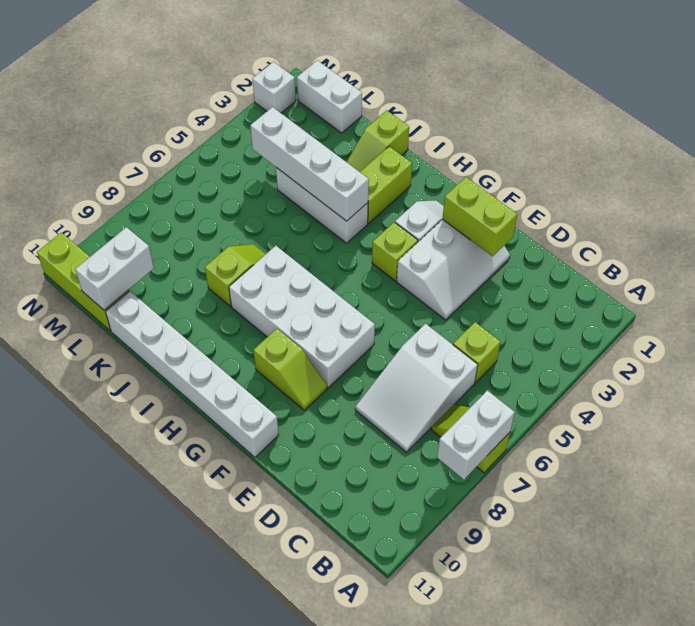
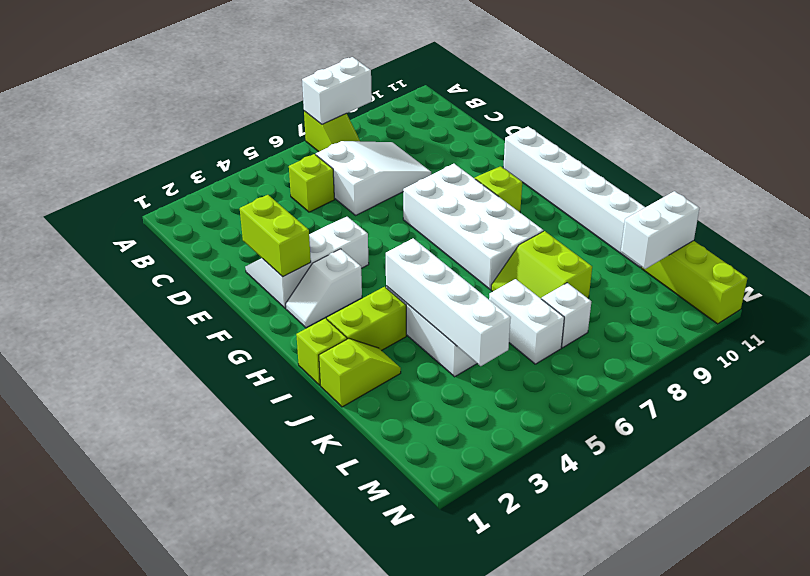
lime 1x1 brick [372,222,418,281] -> lime 1x1 brick moved to [296,318,347,385]
lime 1x2 slope [205,244,266,306] -> lime 2x2 slope [491,231,592,298]
white 1x2 brick [297,60,362,133] -> white 1x2 brick moved to [489,279,564,364]
white 1x1 brick [253,62,296,113] -> white 1x1 brick moved to [541,283,591,348]

